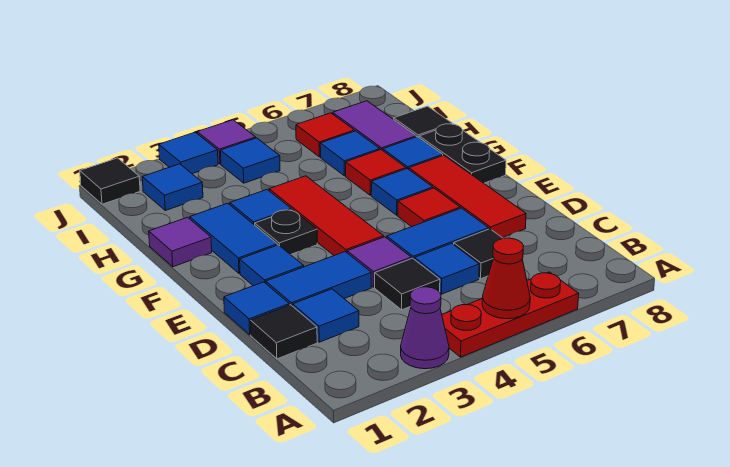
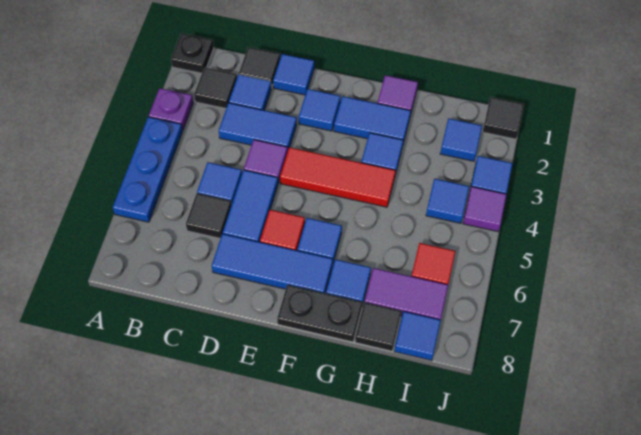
purple 1x1 cone [401,287,449,369] -> purple 1x1 plate [149,88,193,130]
red 1x3 plate [442,272,579,357] -> blue 1x3 plate [113,117,183,222]
red 1x1 cone [482,238,530,319] -> none
black 1x1 tile [375,258,440,310] -> black 1x1 tile moved to [194,67,237,108]
blue 1x2 tile [266,252,371,306] -> blue 1x2 tile turned to [219,103,297,152]
red 1x3 tile [409,155,526,238] -> blue 1x3 tile [212,234,333,293]
black 1x1 plate [255,210,317,255] -> black 1x1 plate moved to [171,33,214,73]
red 1x1 tile [346,150,406,195] -> none
blue 1x1 tile [320,131,380,176] -> blue 1x1 tile moved to [394,312,441,361]

